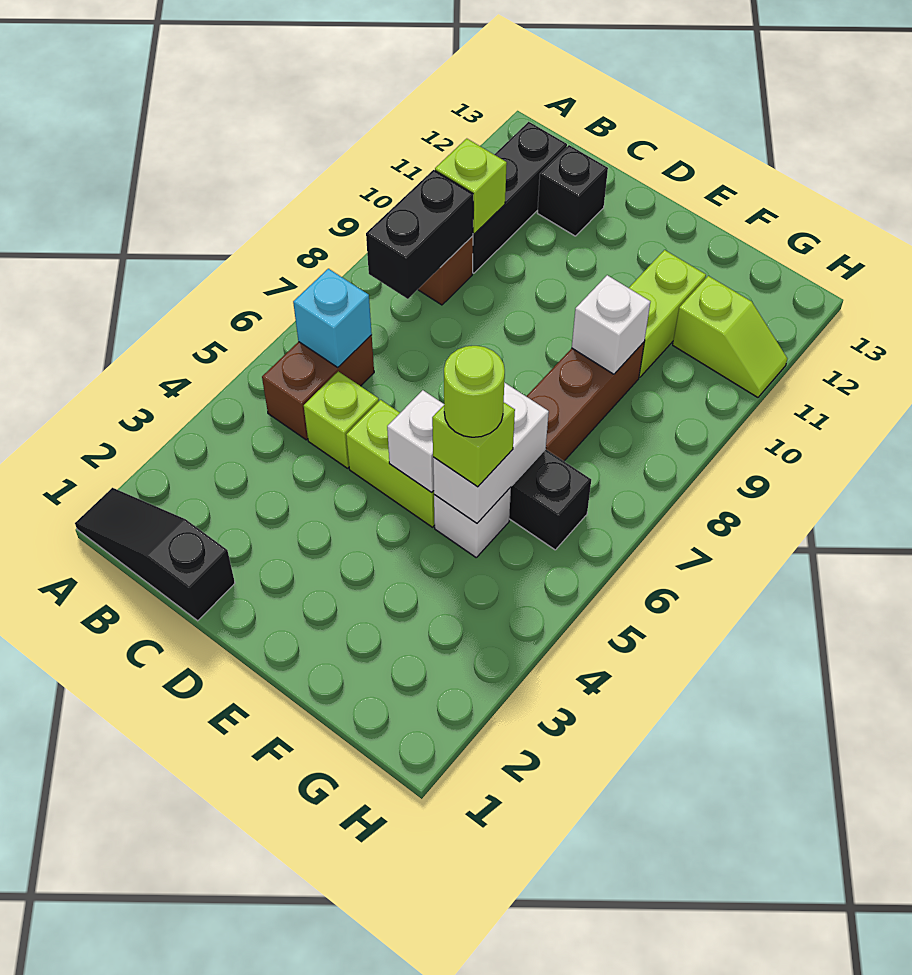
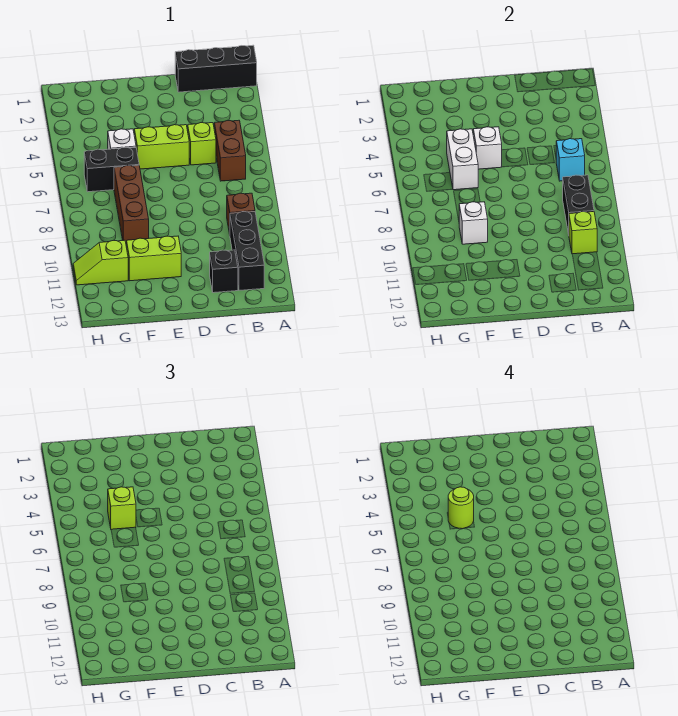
black 1x3 slope [75,488,235,621] -> black 1x3 brick [175,45,257,92]
lime 1x2 brick [629,250,706,377] -> lime 1x2 brick turned to [127,236,181,281]

